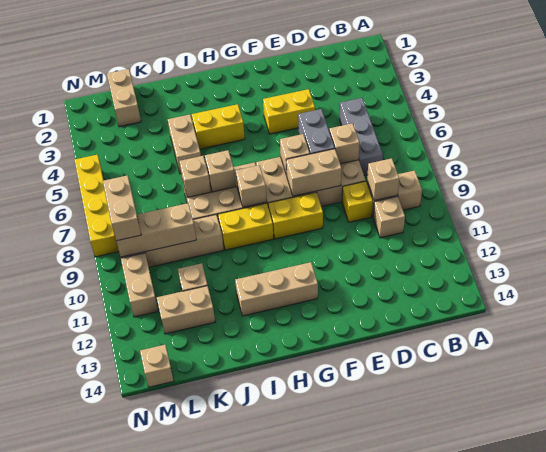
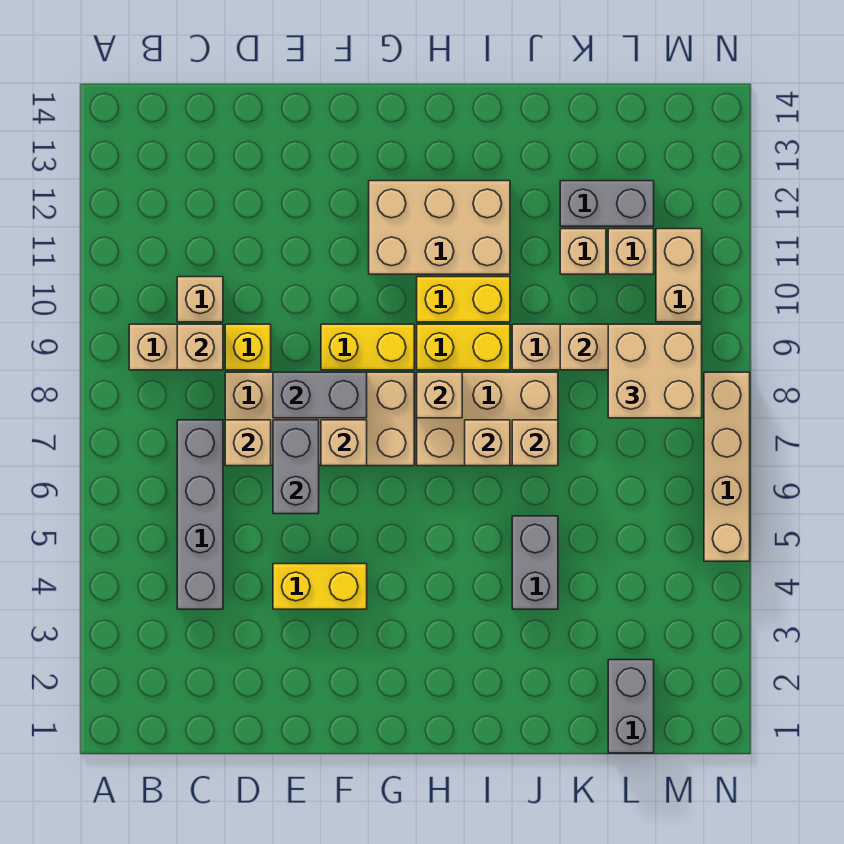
grey 1x3 brick [340,98,383,175] -> grey 1x4 brick [177,420,223,609]
tan 1x2 brick [286,149,342,196] -> grey 1x2 brick [273,372,367,418]
tan 1x3 brick [235,262,318,316] -> tan 2x3 brick [369,181,510,274]
yellow 1x2 brick [192,104,245,149] -> yellow 1x2 brick moved to [417,277,510,322]
tan 1x2 brick [168,115,201,174] -> grey 1x2 brick [512,516,558,609]
tan 1x2 brick [157,286,215,334] -> grey 1x2 brick [560,181,654,226]
tan 1x2 brick [107,69,141,127] -> grey 1x2 brick [608,660,654,753]
tan 1x2 brick [103,175,141,241] -> tan 2x2 brick [608,324,702,418]
tan 1x1 brick [140,345,174,387] -> tan 1x1 brick moved to [608,229,654,274]
yellow 1x4 brick [75,155,119,257] -> tan 1x4 brick [704,372,750,561]

